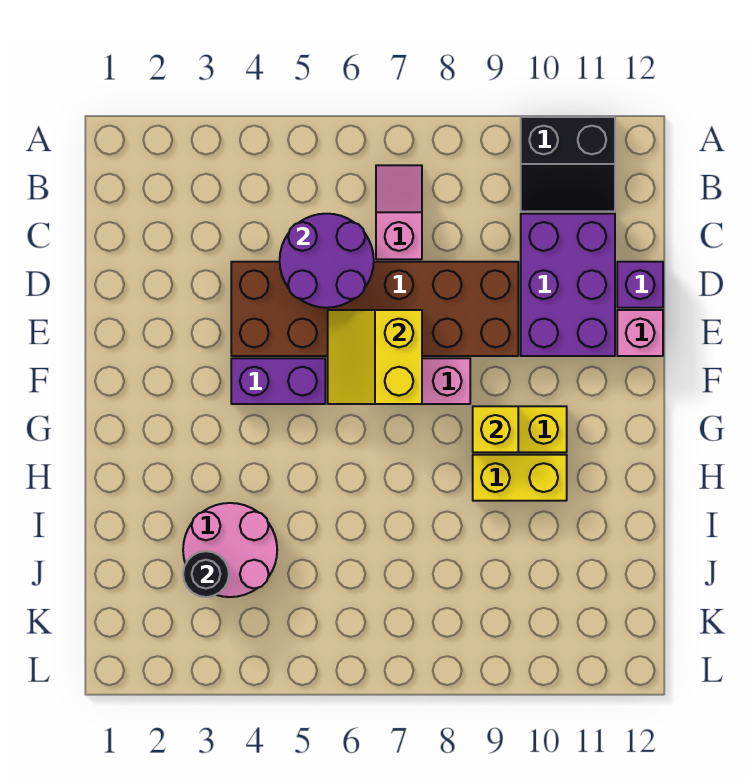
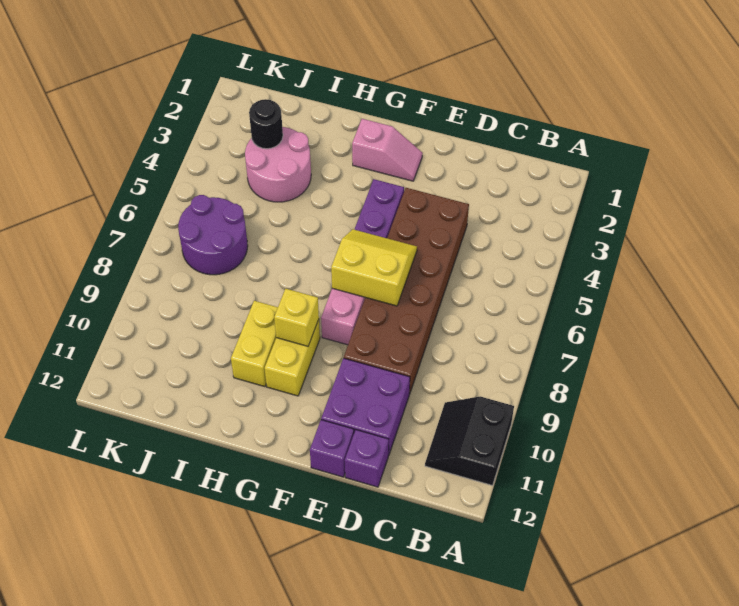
pink 1x2 slope [376,165,422,259] -> pink 1x2 slope moved to [352,119,423,181]
purple 2x2 round brick [280,214,374,308] -> purple 2x2 round brick moved to [178,195,248,275]
purple 2x3 brick [521,214,615,356] -> purple 2x2 brick [321,358,410,456]
pink 1x1 brick [617,310,663,356] -> purple 1x1 brick [310,420,354,477]

